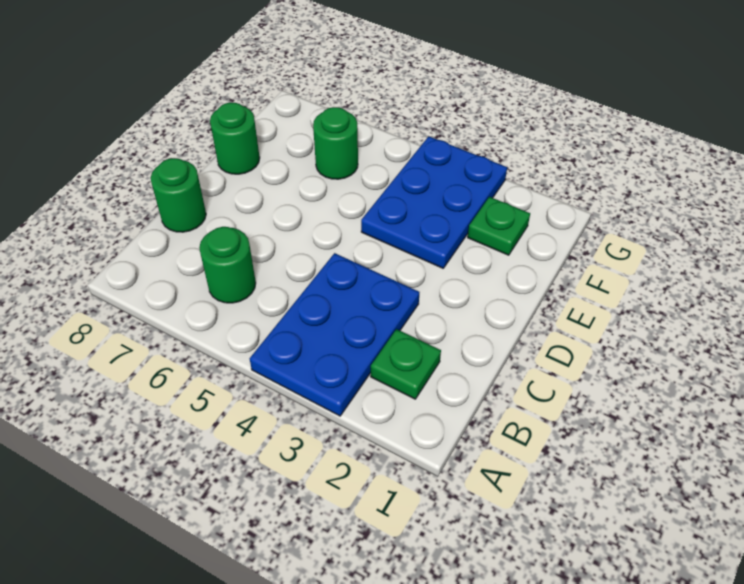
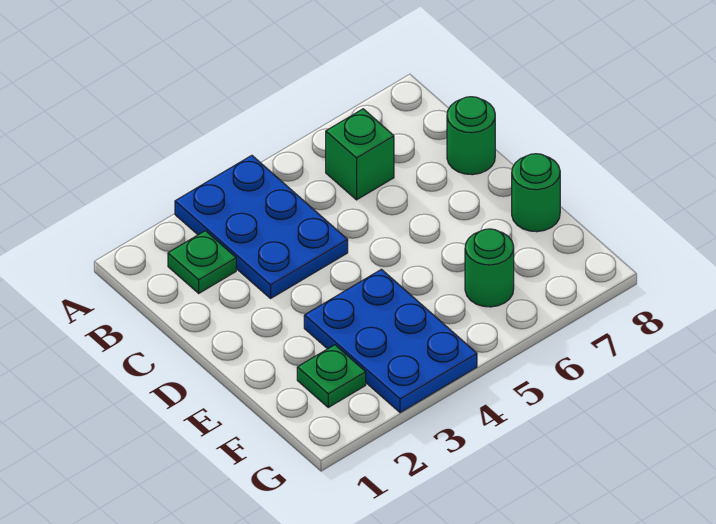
green 1x1 round brick [199,227,256,303] -> green 1x1 brick [326,109,394,200]

